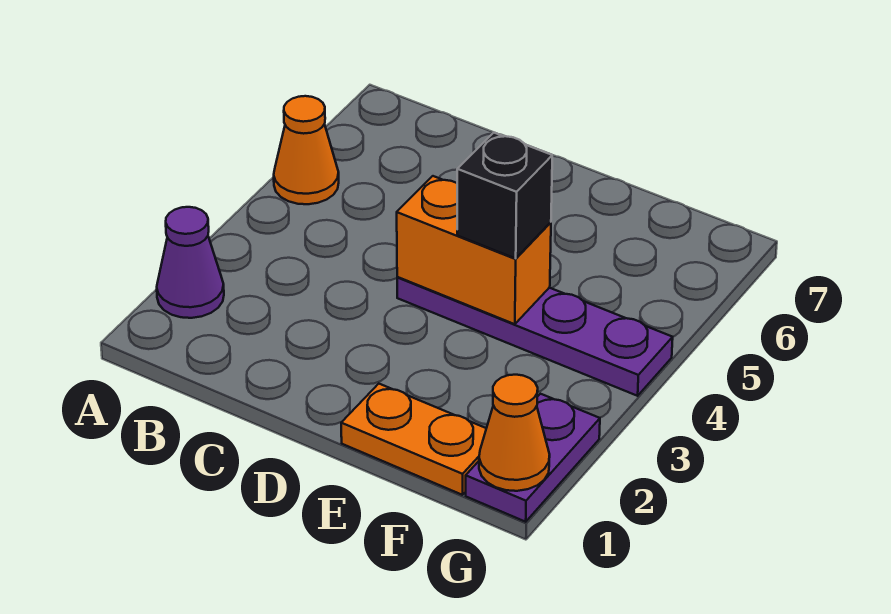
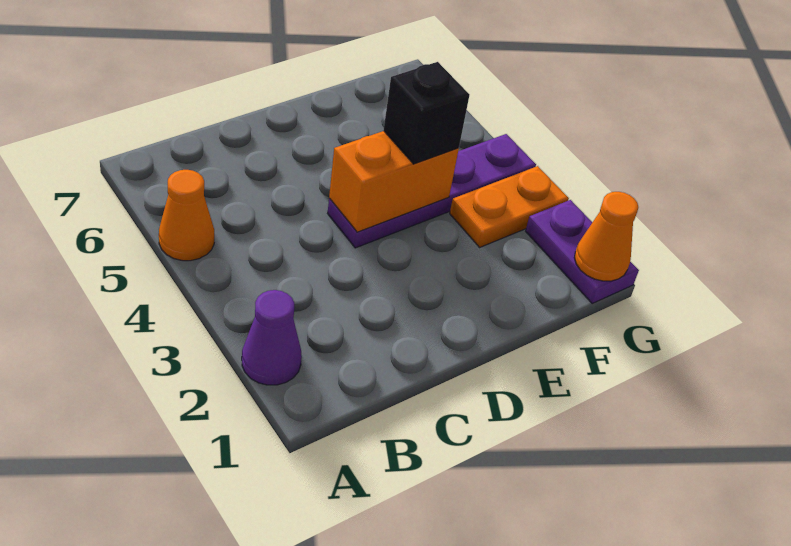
orange 1x2 plate [341,384,486,495] -> orange 1x2 plate moved to [450,166,569,247]

